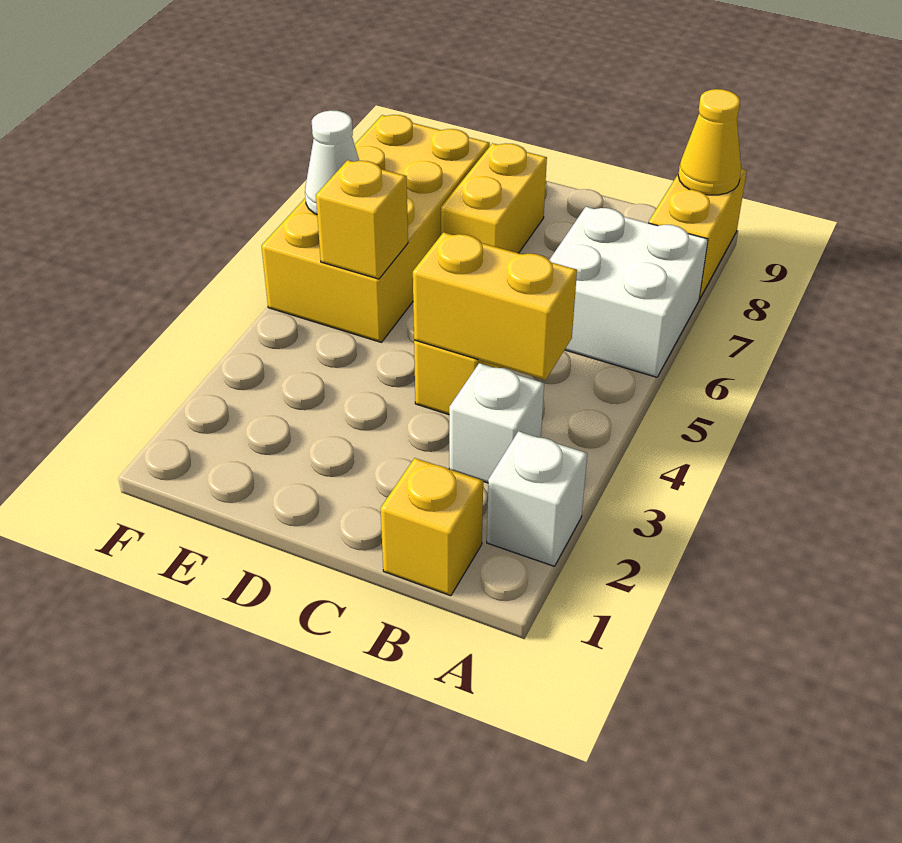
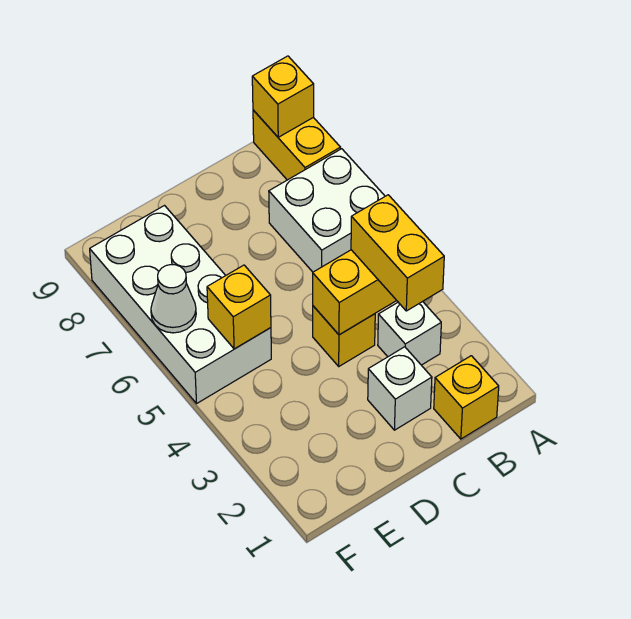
white 1x1 brick [487,431,587,566] -> white 1x1 brick moved to [368,347,432,430]
yellow 1x1 cone [678,89,741,195] -> yellow 1x1 brick [252,56,314,137]
yellow 1x2 brick [441,143,547,253] -> yellow 1x2 brick moved to [351,195,444,311]
yellow 2x4 brick [261,115,490,342] -> white 2x4 brick [90,206,271,403]

